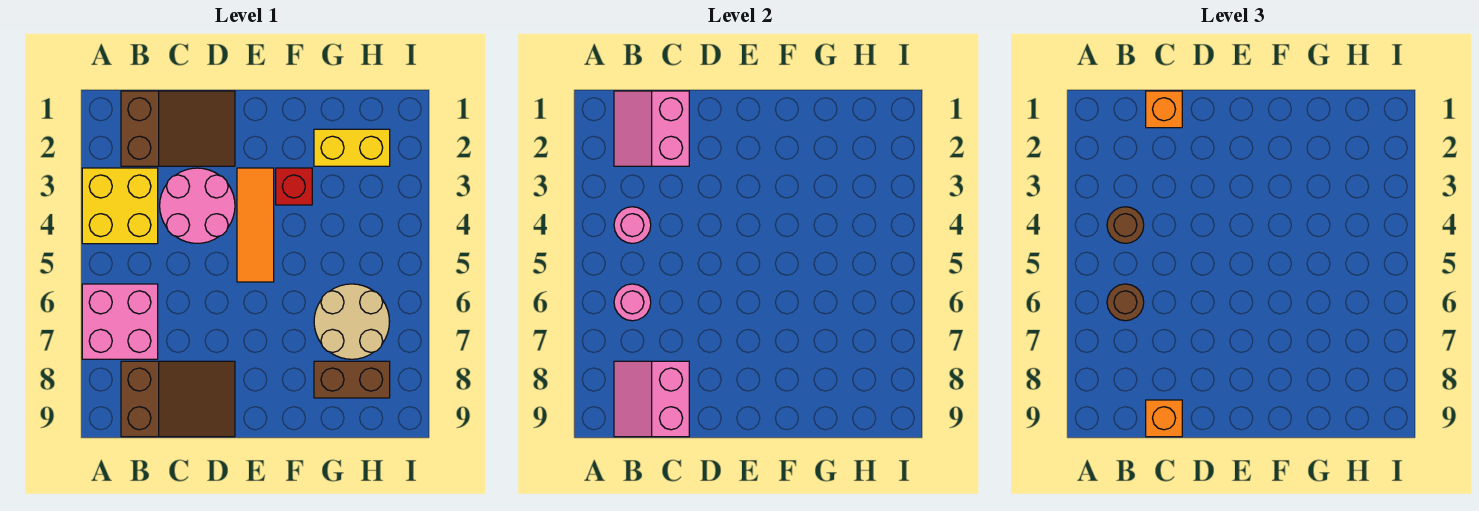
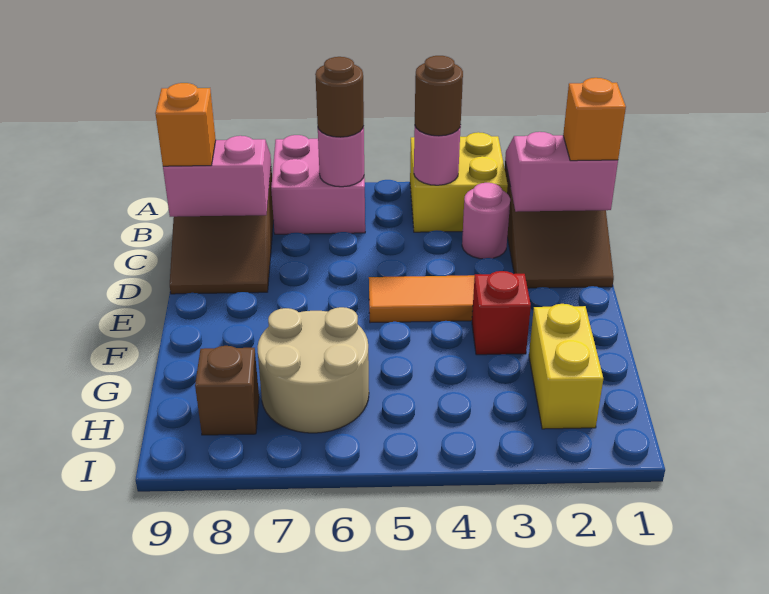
pink 2x2 round brick [160,168,235,243] -> pink 1x1 round brick [462,183,510,259]
brown 1x2 brick [314,361,390,398] -> brown 1x1 brick [195,346,259,435]

